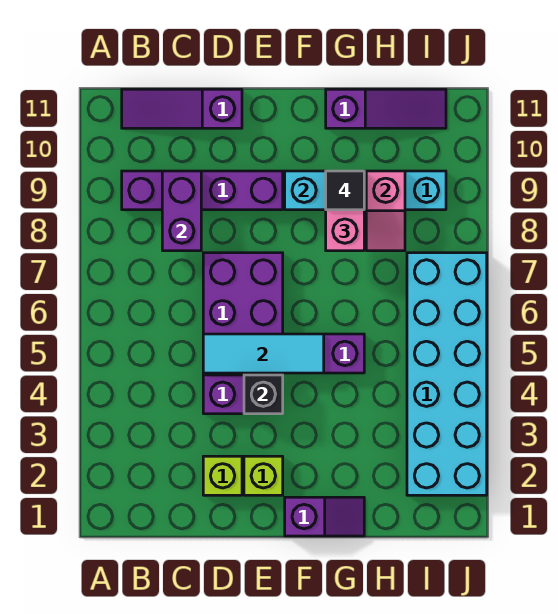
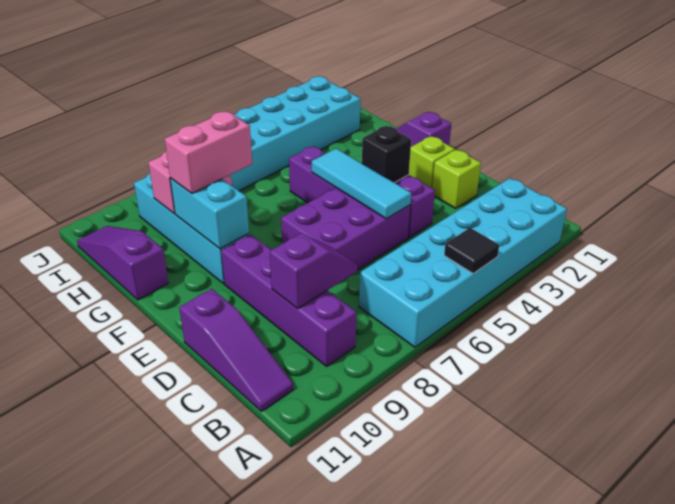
none -> cyan 2x6 brick [359,178,567,347]
purple 1x2 brick [162,171,201,251] -> purple 1x2 slope [270,233,357,309]
black 1x1 tile [326,171,364,210] -> black 1x1 tile moved to [444,228,499,273]

